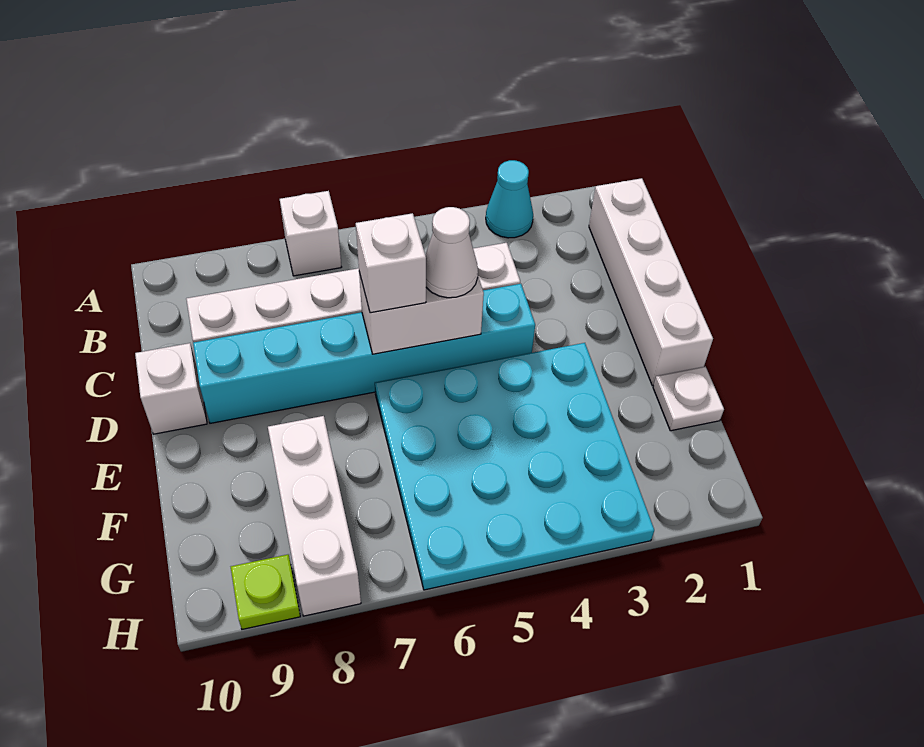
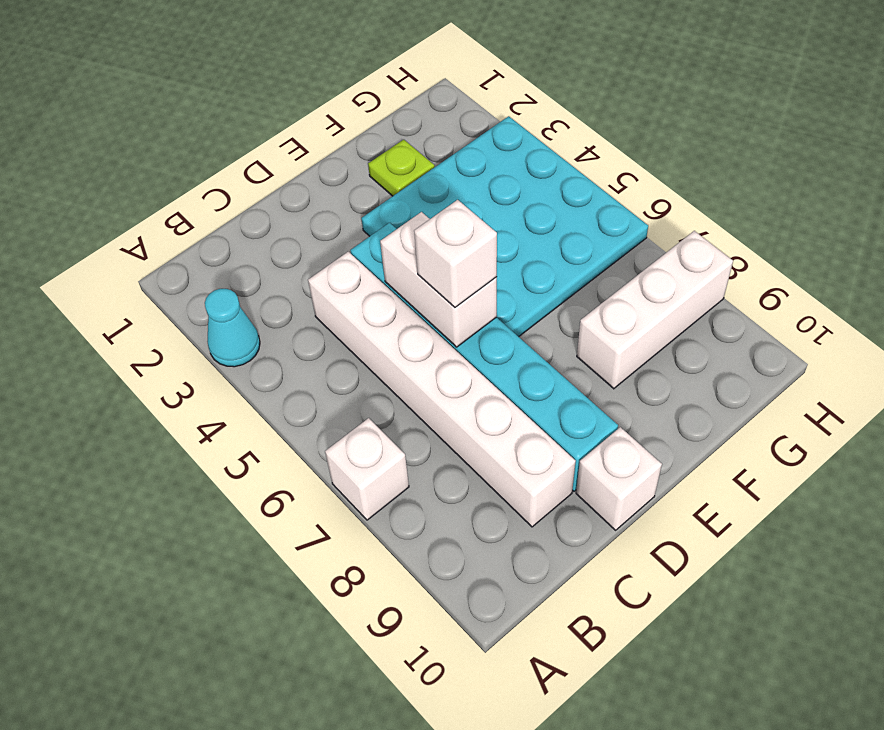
white 1x4 brick [589,178,713,386] -> none
white 1x1 cone [425,207,478,298] -> none
white 1x1 plate [653,366,724,431] -> none
lime 1x1 plate [231,555,300,629] -> lime 1x1 plate moved to [368,140,435,196]

